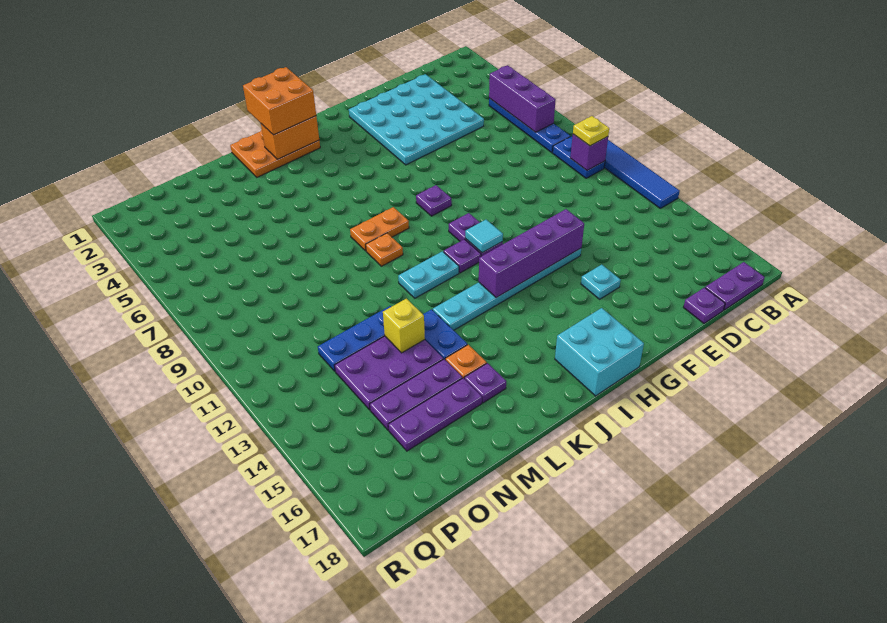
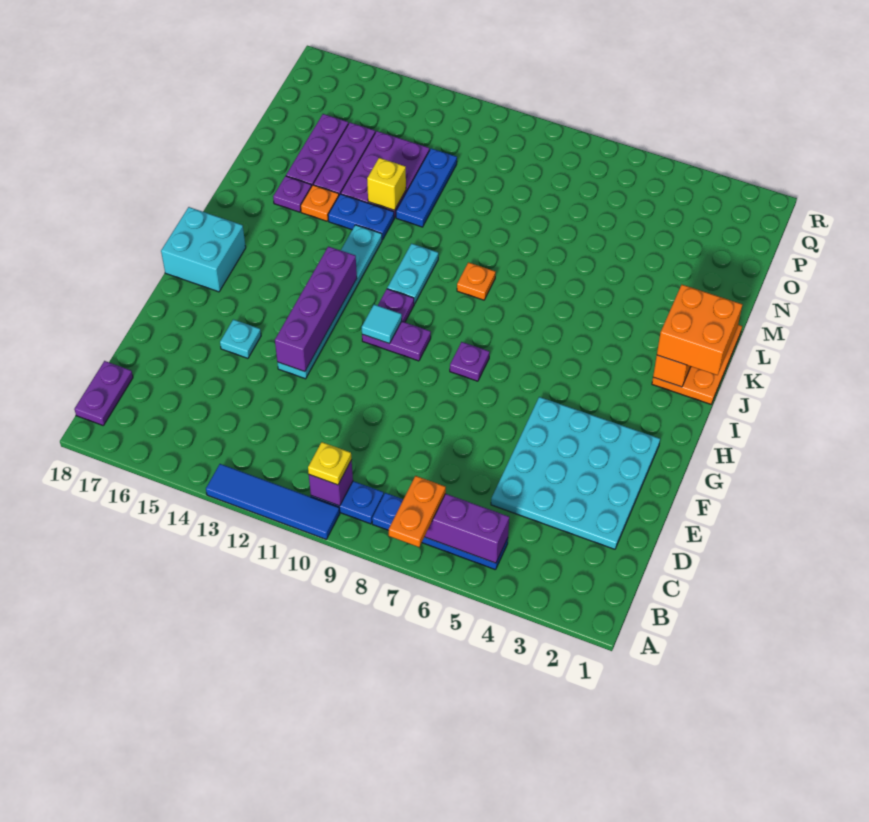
purple 1x1 plate [683,288,725,323] -> none
orange 1x2 plate [350,207,409,251] -> orange 1x2 plate moved to [389,476,446,547]

